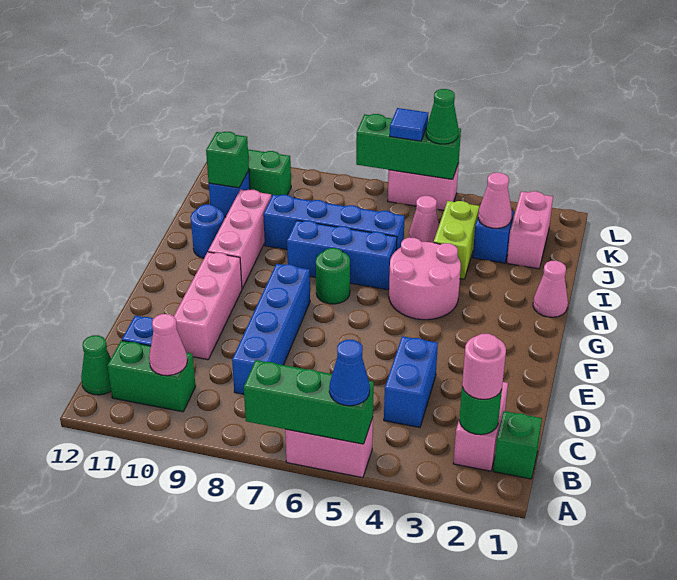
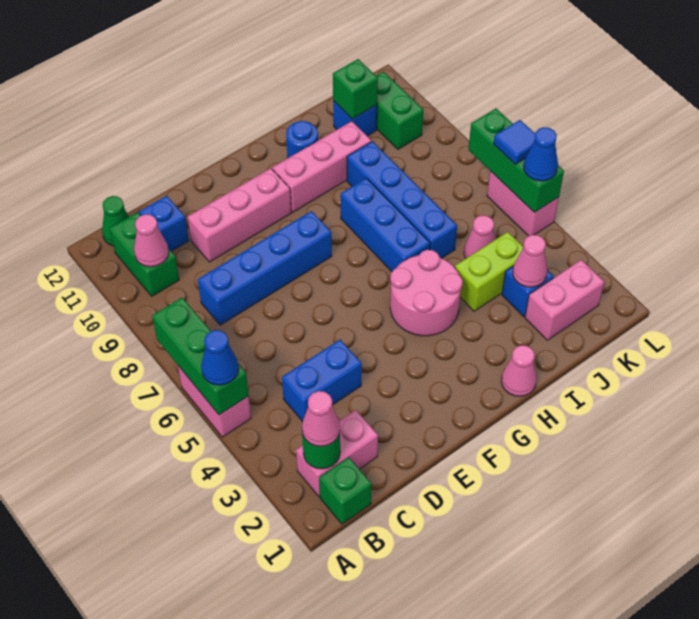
pink 1x1 round brick [462,334,506,399] -> pink 1x1 cone [302,391,340,446]
green 1x1 round brick [316,248,350,304] -> none
green 1x1 cone [426,89,459,144] -> blue 1x1 cone [524,127,558,181]

